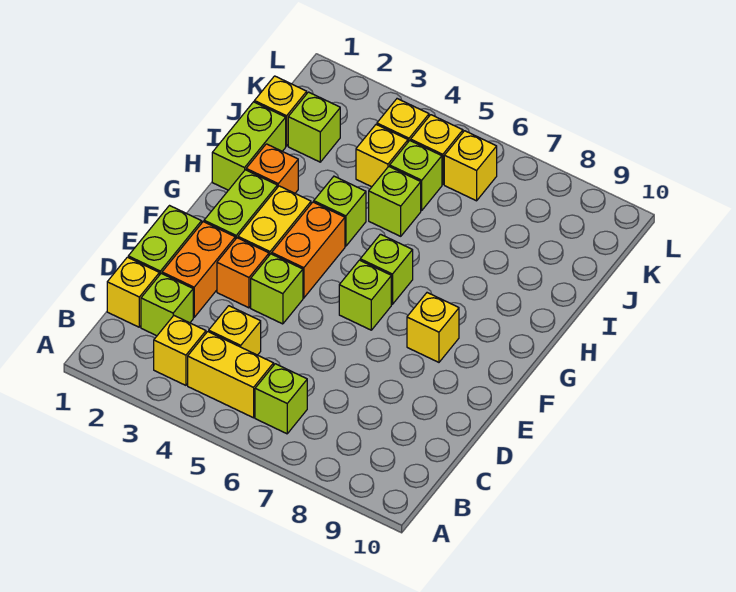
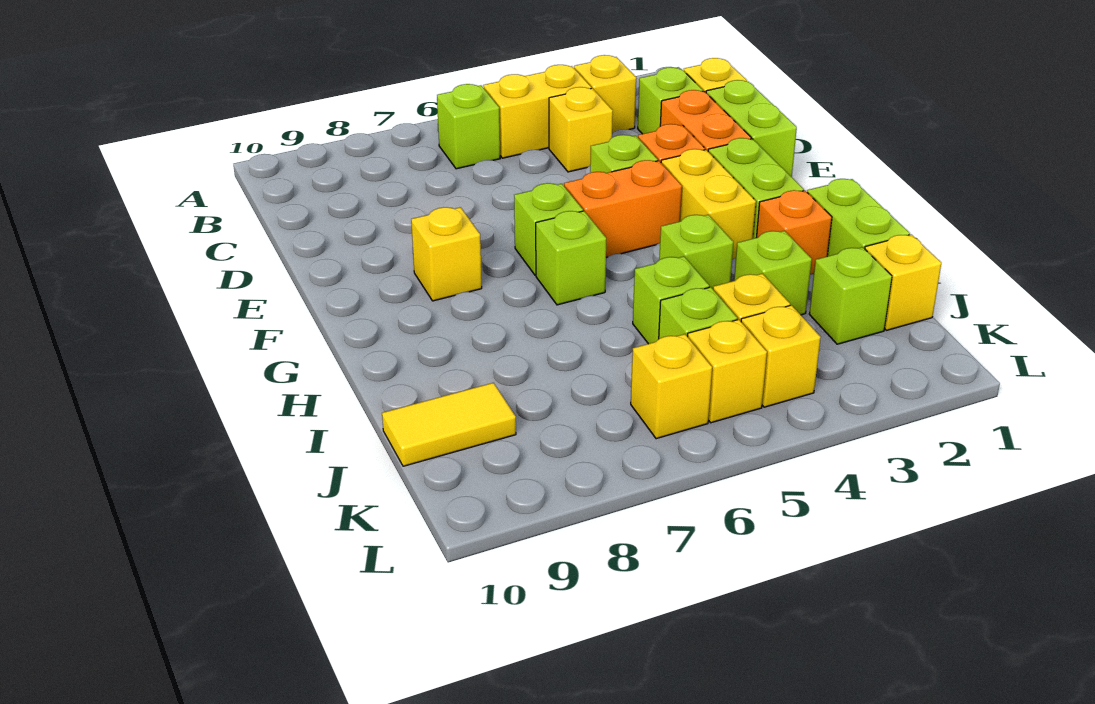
orange 1x2 brick [272,202,345,298] -> orange 1x2 brick turned to [564,160,682,257]
none -> lime 1x1 brick [734,231,812,315]
none -> yellow 1x2 tile [382,383,516,466]

